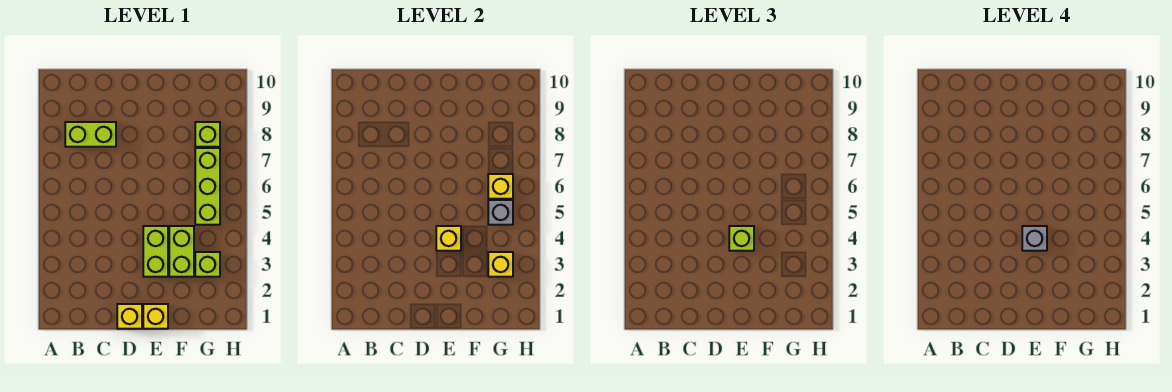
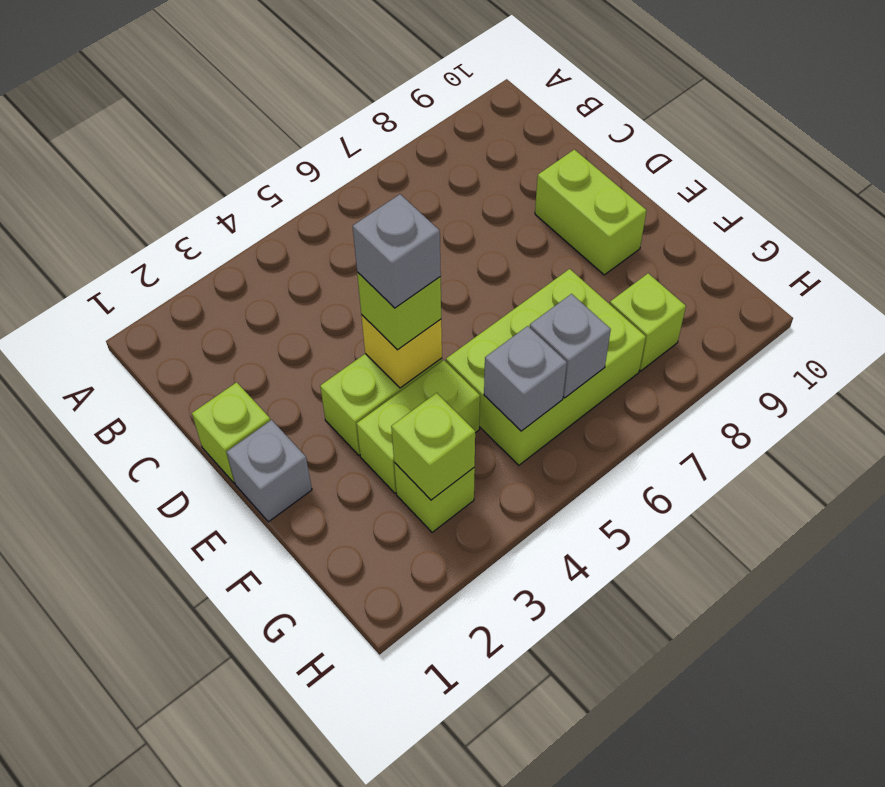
lime 1x2 brick [65,122,116,147] -> lime 1x2 brick moved to [535,150,647,275]
yellow 1x1 brick [117,304,142,329] -> lime 1x1 brick [192,382,270,483]
yellow 1x1 brick [143,304,168,329] -> grey 1x1 brick [227,420,312,522]
yellow 1x1 brick [488,252,513,277] -> lime 1x1 brick [391,393,475,500]
lime 1x3 brick [195,148,220,225] -> lime 2x3 brick [446,269,646,465]
yellow 1x1 brick [488,174,513,199] -> grey 1x1 brick [530,294,611,398]

